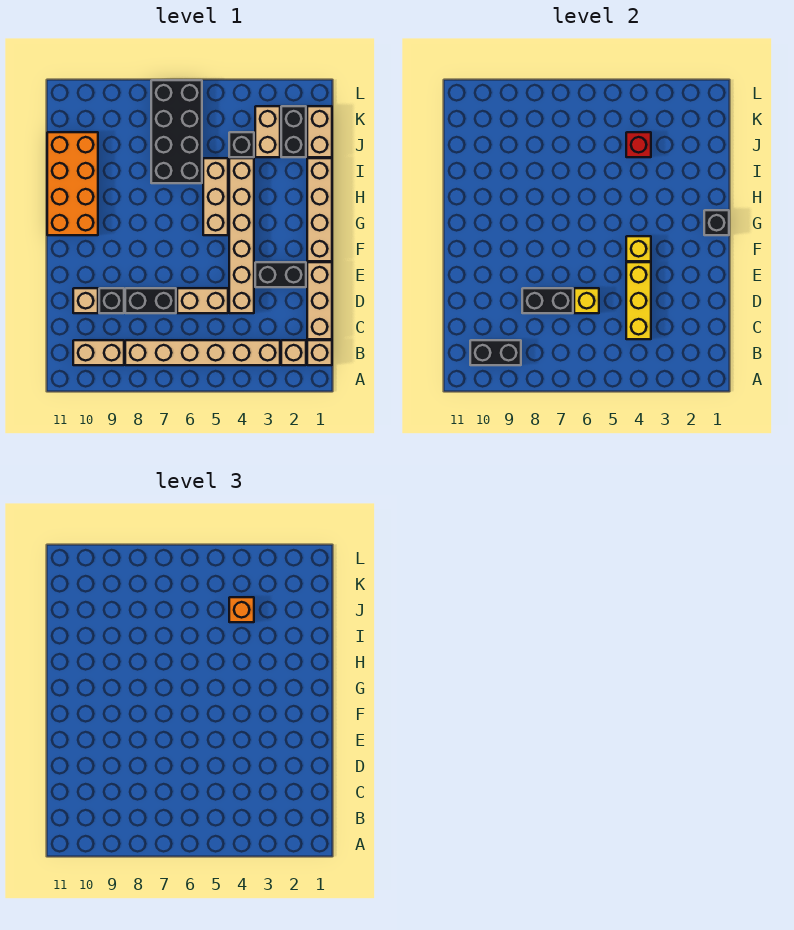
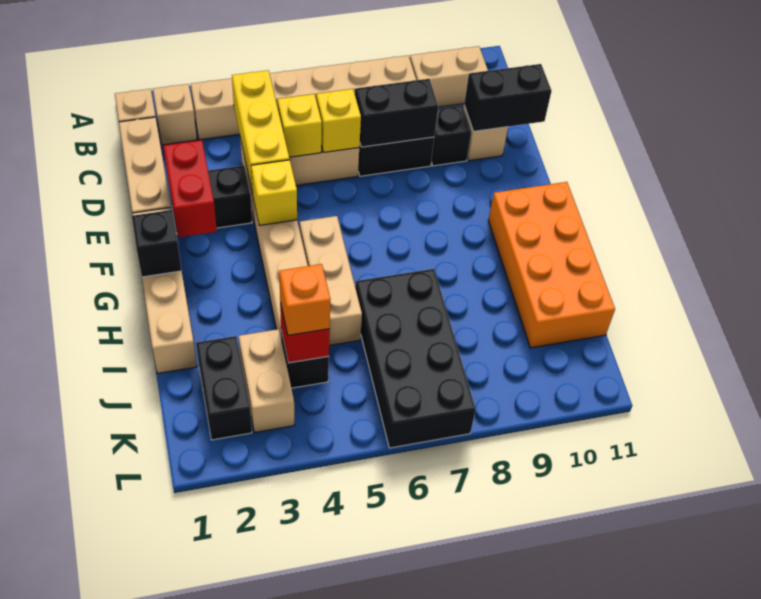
black 1x2 brick [470,340,521,365] -> black 1x2 brick moved to [464,64,552,131]
none -> yellow 1x1 brick [277,94,322,157]
none -> red 1x2 brick [163,140,217,237]
tan 1x2 brick [307,106,332,157] -> none

